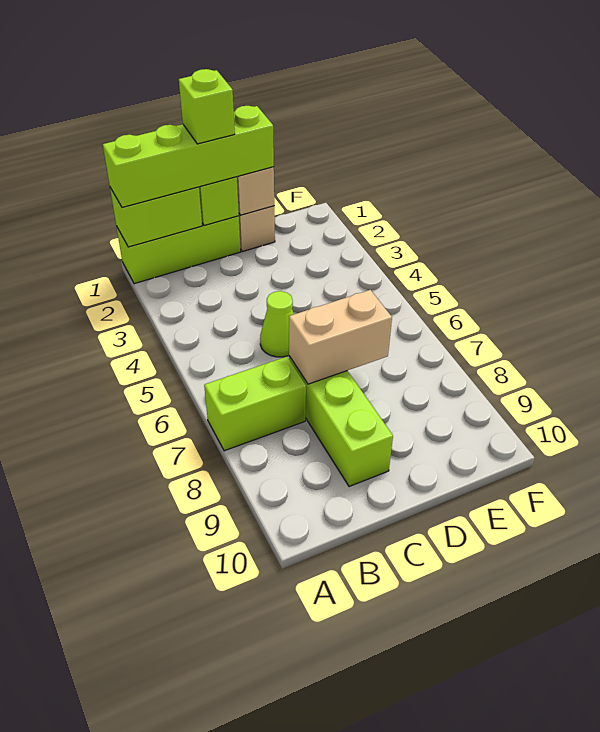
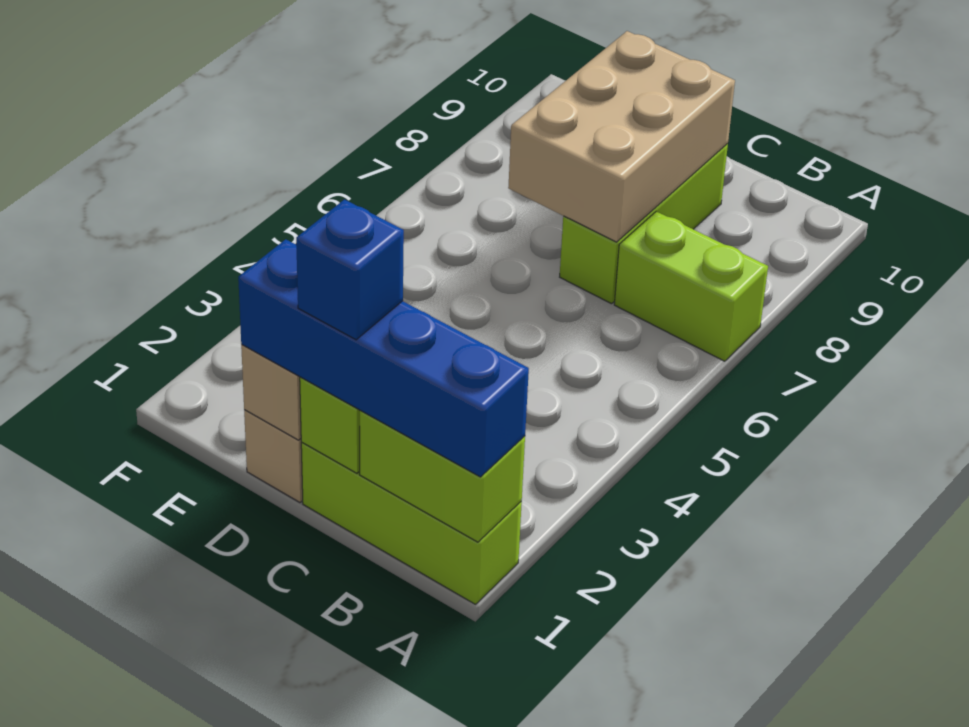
lime 1x4 brick [103,106,274,207] -> blue 1x4 brick [238,239,529,477]
lime 1x1 brick [179,69,235,144] -> blue 1x1 brick [296,200,404,340]
lime 1x1 cone [260,291,294,357] -> none
tan 1x2 brick [289,290,392,384] -> tan 2x3 brick [508,31,735,242]

